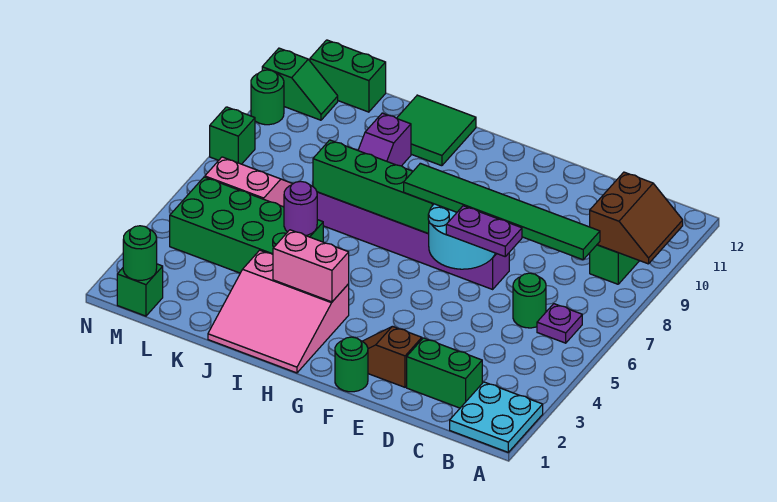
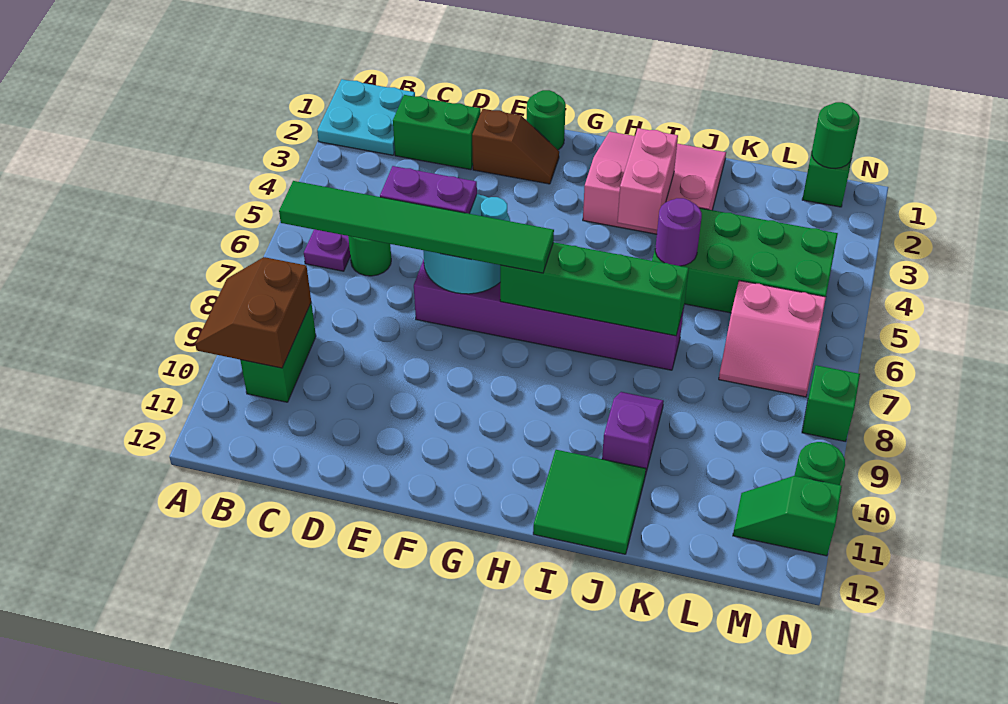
pink 1x2 brick [273,230,349,302] -> pink 1x2 brick turned to [617,128,678,230]
green 1x2 brick [310,40,386,112] -> none

